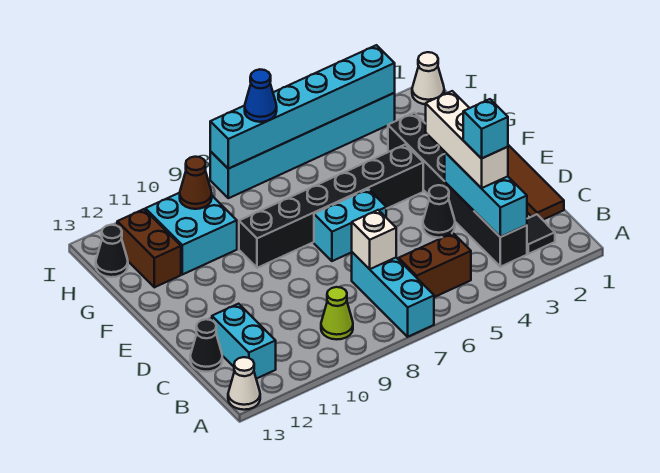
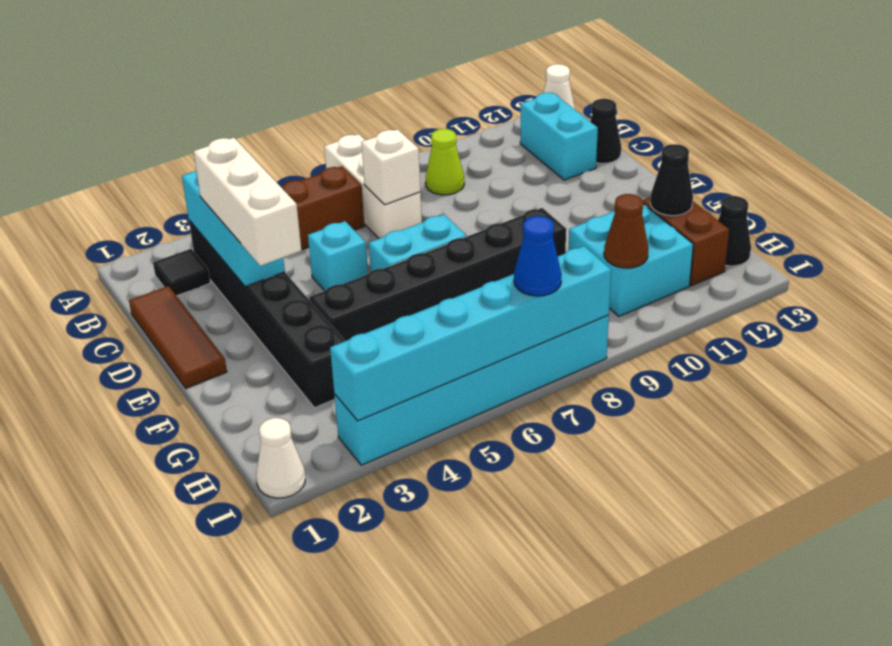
cyan 1x3 brick [352,252,434,337] -> white 1x3 brick [324,134,422,239]
cyan 1x1 brick [463,99,508,159] -> cyan 1x1 brick moved to [308,221,368,291]
black 1x1 cone [423,185,455,238] -> black 1x1 cone moved to [650,144,693,216]

